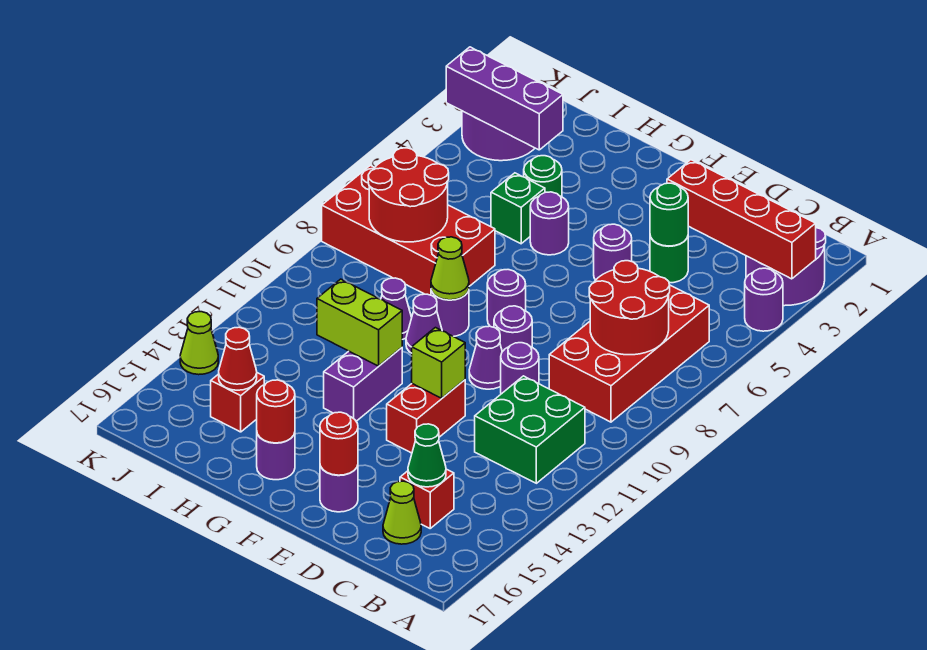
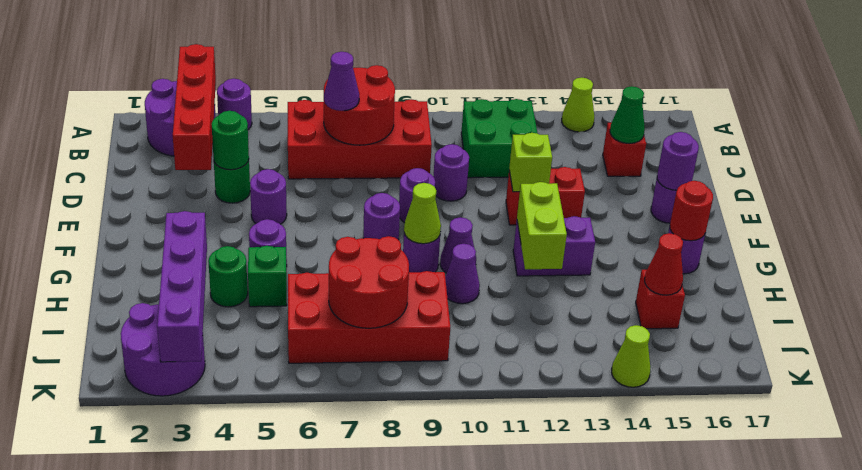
lime 1x1 cone [383,481,421,544] -> lime 1x1 cone moved to [562,78,594,132]
purple 1x1 cone [469,326,502,389] -> purple 1x1 cone moved to [324,52,359,111]
red 1x1 round brick [320,412,358,475] -> purple 1x1 round brick [657,132,699,191]
red 2x4 brick [322,165,495,295] -> red 2x4 brick turned to [288,271,450,363]
purple 1x3 brick [446,47,563,150] -> purple 1x4 brick [157,211,207,362]

